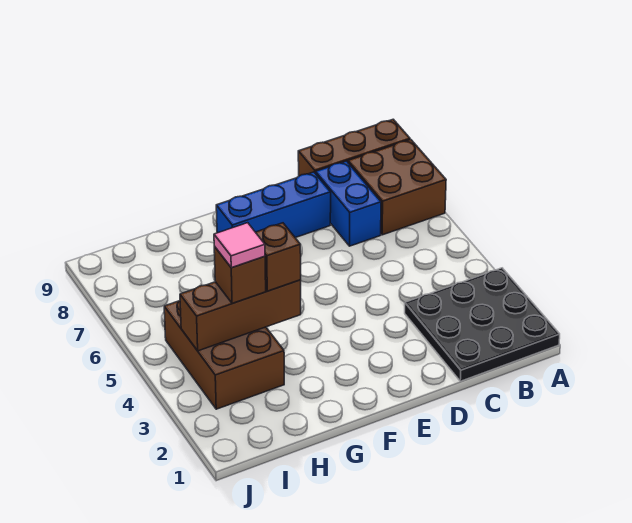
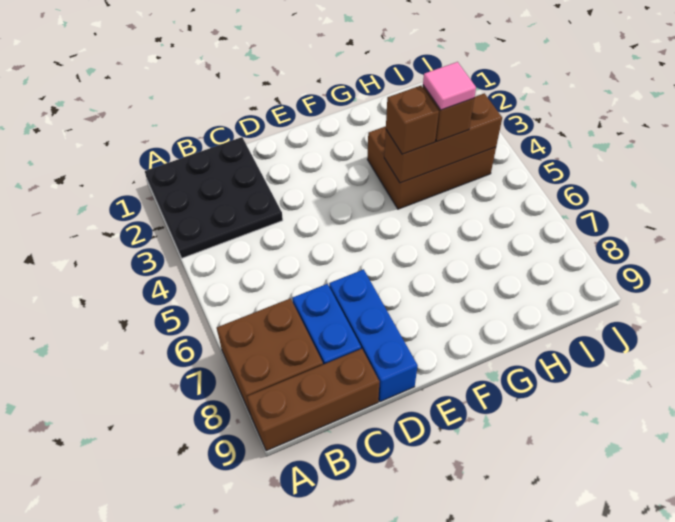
blue 1x3 brick [216,172,331,238] -> blue 1x3 brick turned to [329,269,418,402]
brown 2x3 brick [164,301,284,409] -> brown 2x3 brick turned to [367,126,496,209]

